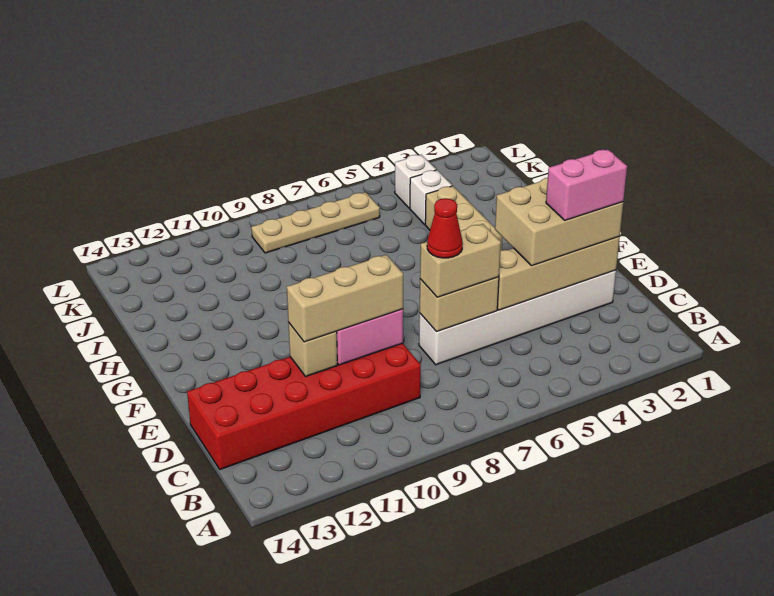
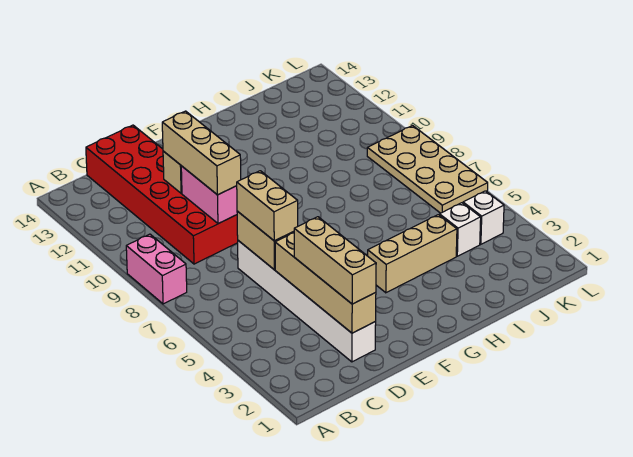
tan 2x3 brick [495,178,623,266] -> tan 1x3 brick [294,217,376,304]
pink 1x2 brick [546,149,627,220] -> pink 1x2 brick moved to [126,234,187,304]
red 1x1 cone [427,198,463,258] -> none
tan 1x4 plate [251,192,380,253] -> tan 2x4 plate [367,126,488,213]

